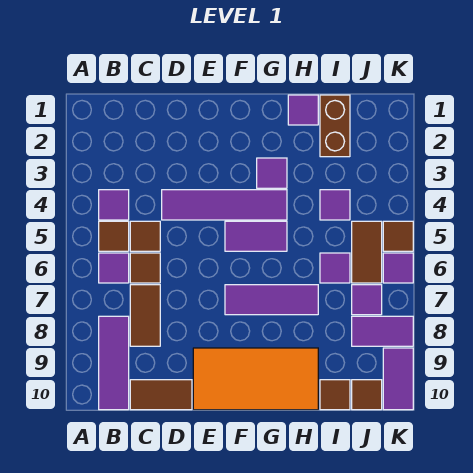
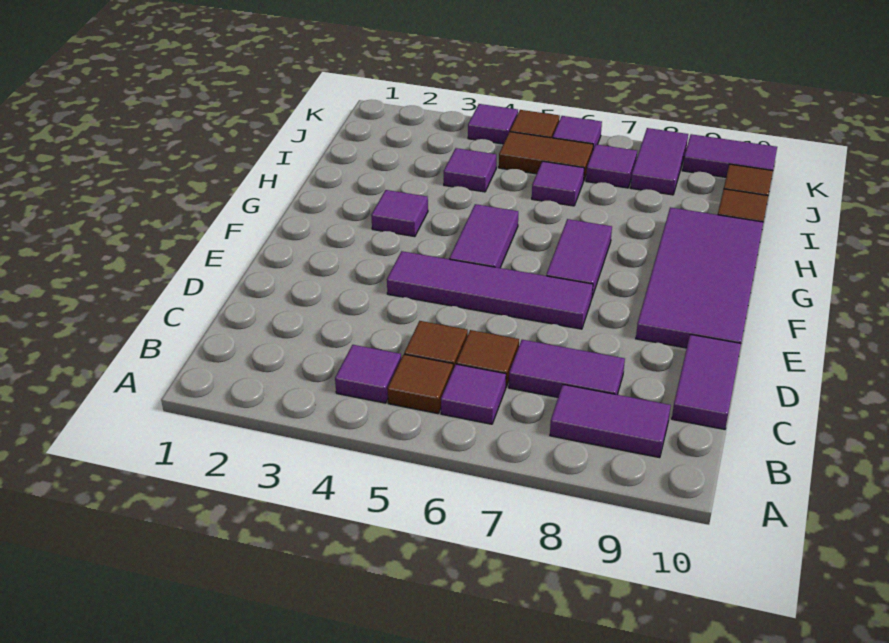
purple 1x3 tile [99,316,129,410] -> purple 1x2 tile [550,385,671,458]
brown 1x2 tile [130,285,160,346] -> purple 1x2 tile [509,340,625,397]
brown 1x2 tile [130,380,192,410] -> purple 1x2 tile [672,334,741,429]
purple 1x4 tile [162,190,287,220] -> purple 1x4 tile turned to [387,251,593,329]
orange 2x4 tile [193,348,318,410] -> purple 2x4 tile [636,207,763,348]
purple 1x3 tile [225,285,318,315] -> purple 1x2 tile [546,219,612,297]
purple 1x1 tile [288,95,318,125] -> purple 1x1 tile moved to [468,104,518,144]
brown 1x2 brick [320,95,350,157] -> none

